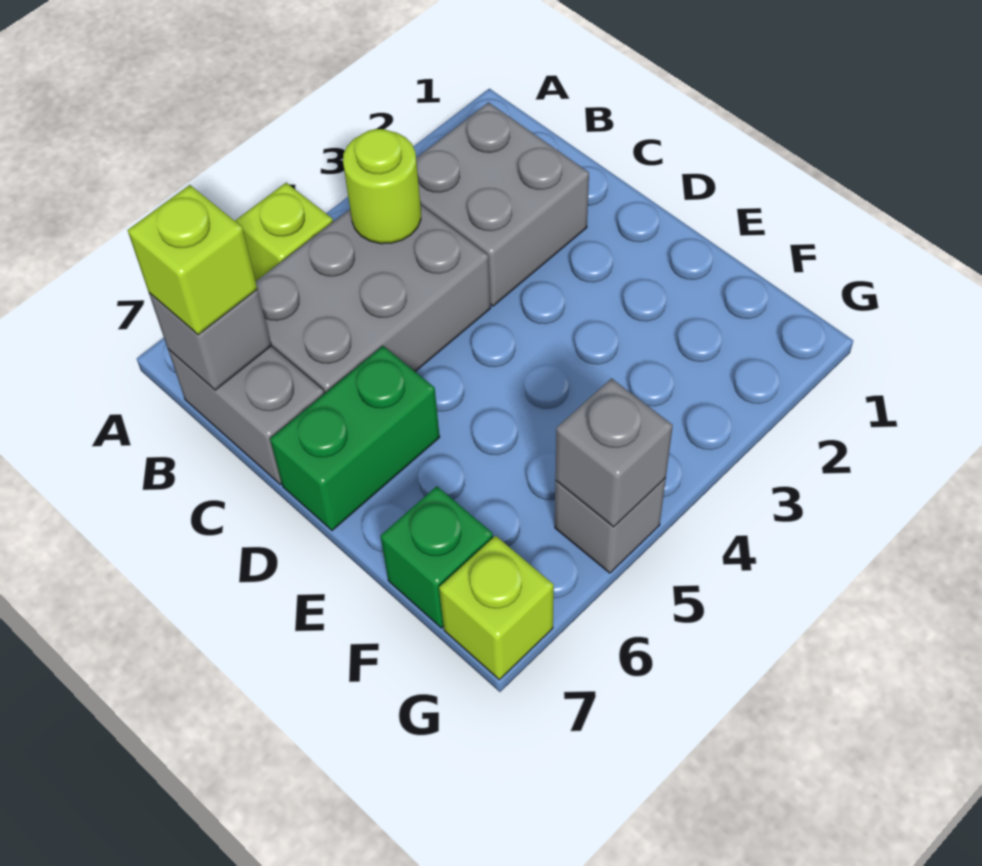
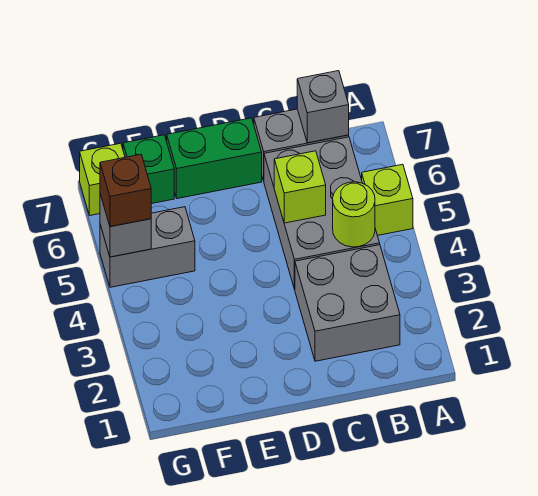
lime 1x1 brick [128,185,257,335] -> lime 1x1 brick moved to [274,151,326,223]
green 1x2 brick [270,346,440,531] -> green 1x2 brick turned to [167,118,262,199]
grey 1x1 brick [555,478,666,573] -> grey 1x2 brick [100,207,195,287]
none -> brown 1x1 brick [100,155,151,227]

